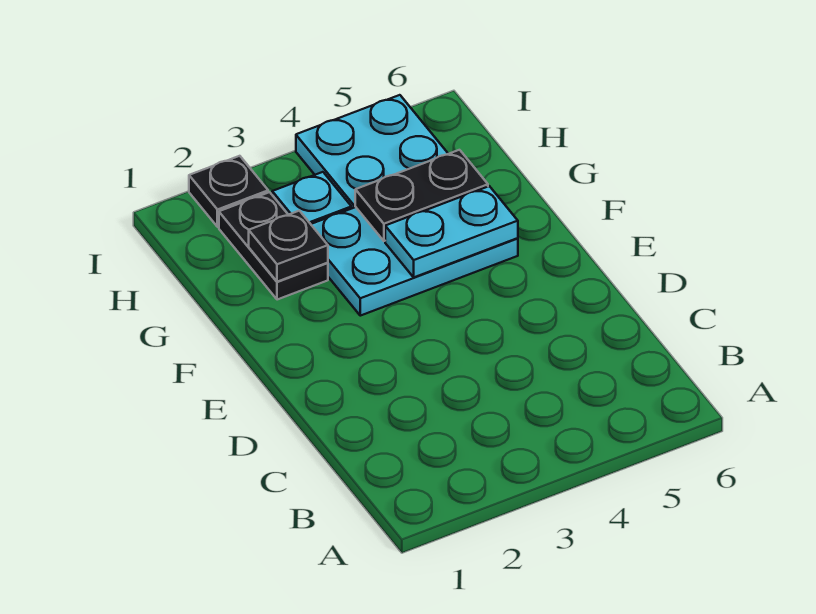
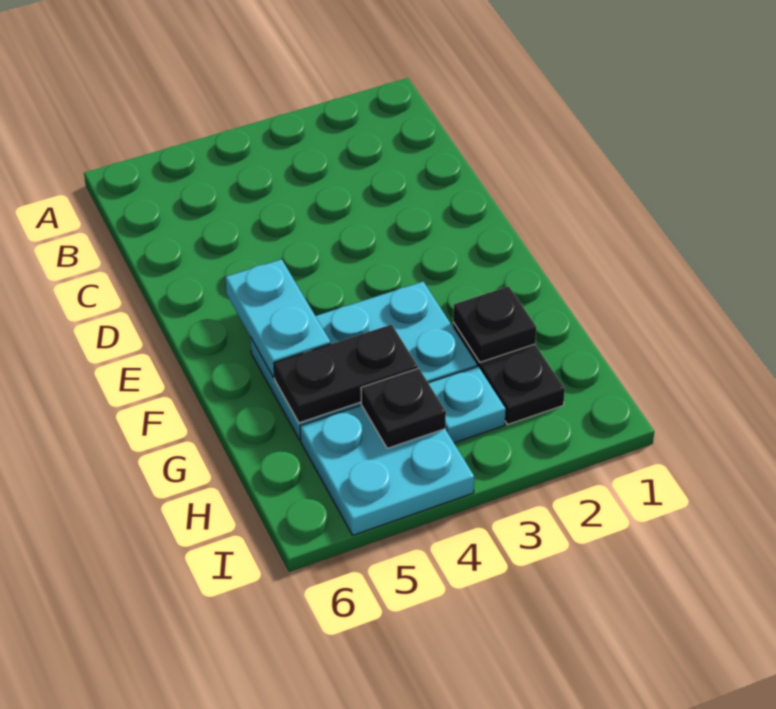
cyan 1x2 plate [385,186,518,277] -> cyan 1x2 plate turned to [225,259,331,378]
black 1x1 plate [189,156,268,227] -> black 1x1 plate moved to [361,368,446,448]

